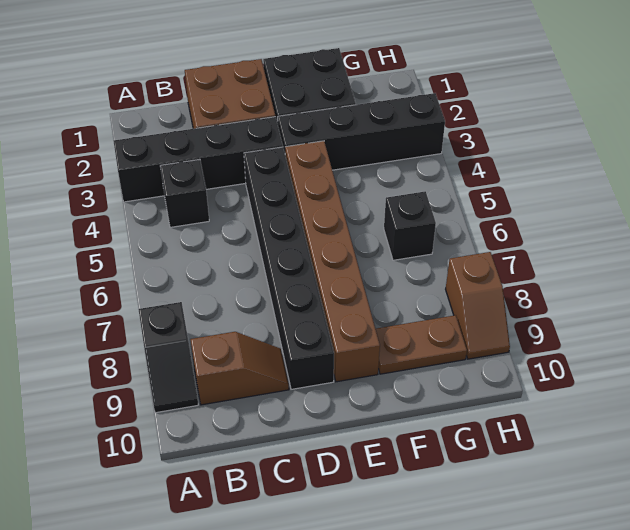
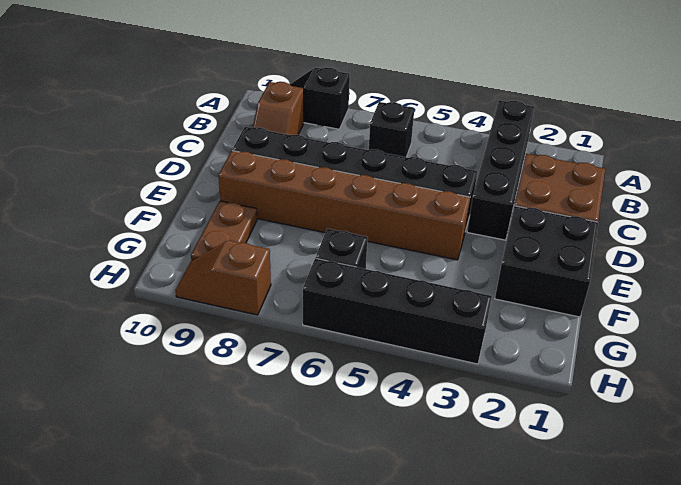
black 1x1 brick [160,159,209,227] -> black 1x1 brick moved to [369,102,414,157]
black 1x4 brick [278,93,445,170] -> black 1x4 brick turned to [303,258,492,364]

